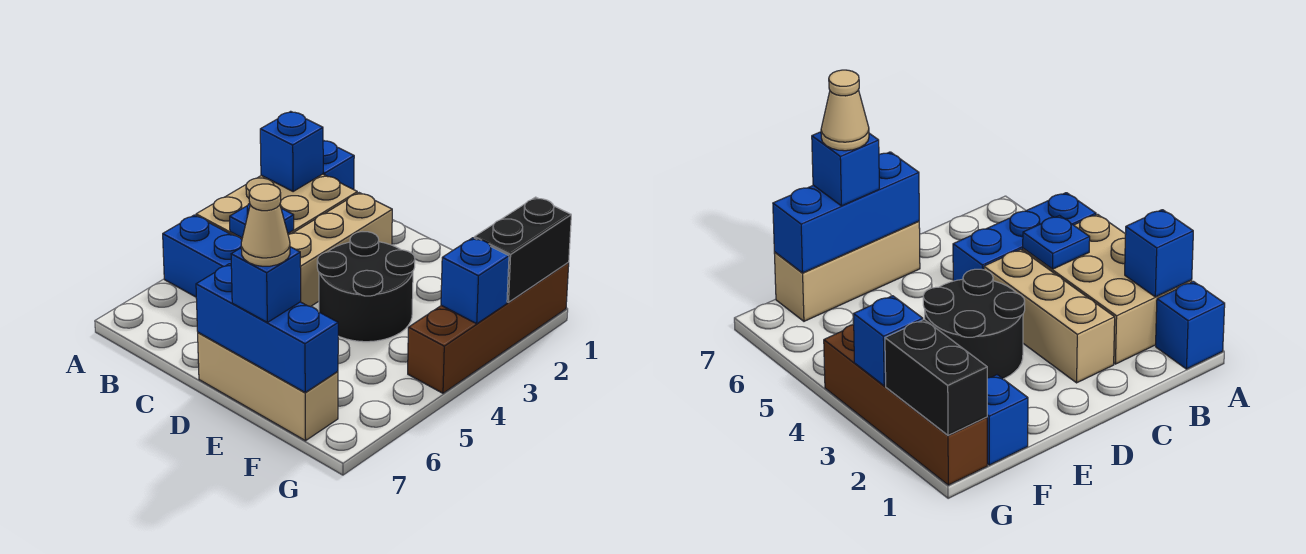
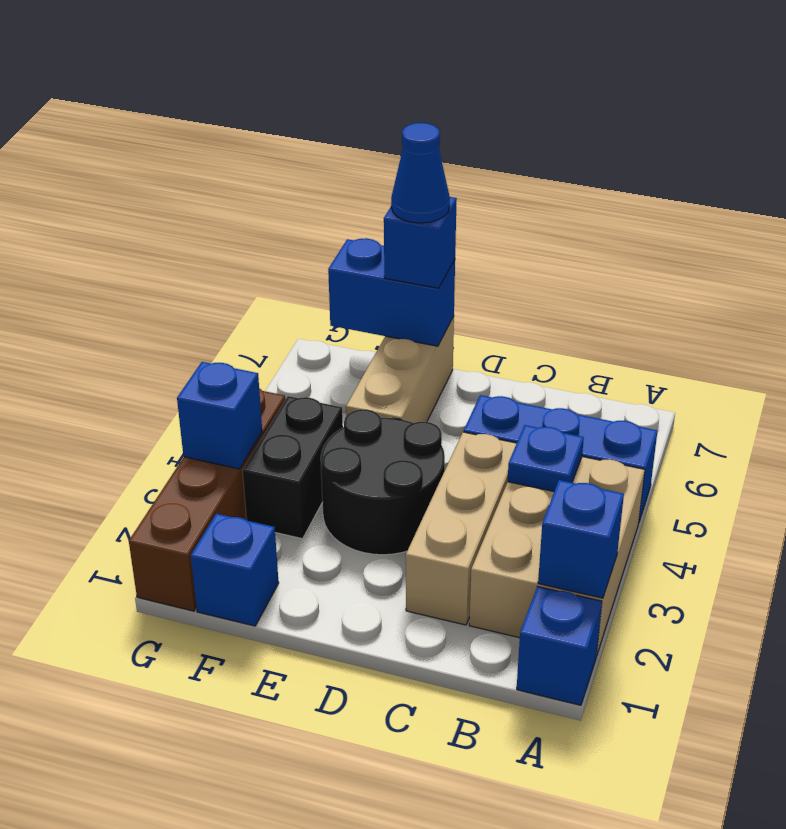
tan 1x3 brick [198,333,338,441] -> tan 1x3 brick turned to [346,316,454,423]
blue 1x3 brick [196,264,338,392] -> blue 1x2 brick [328,238,455,346]
tan 1x1 cone [241,184,290,266] -> blue 1x1 cone [391,123,450,223]
black 1x2 brick [474,197,571,302] -> black 1x2 brick moved to [243,396,343,539]

